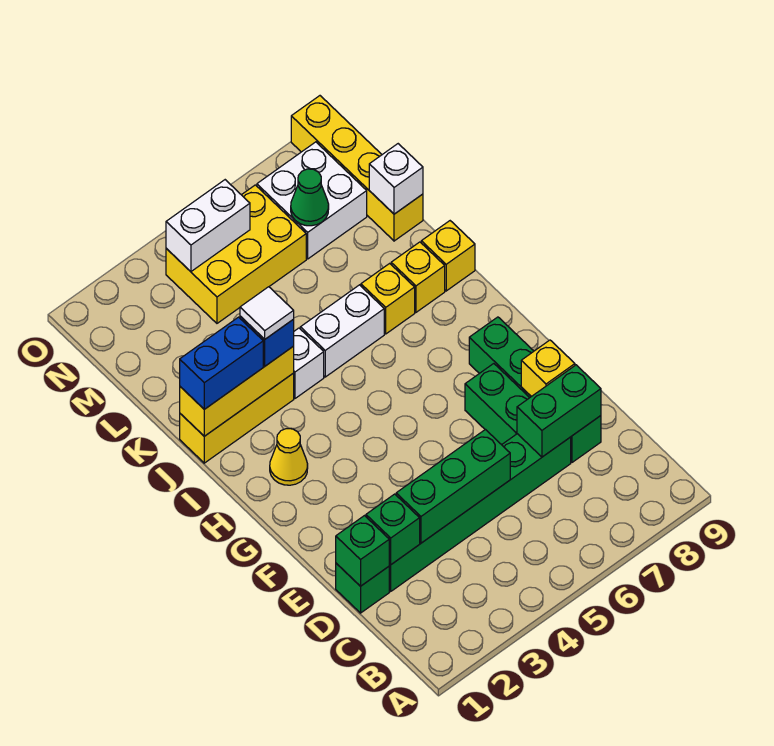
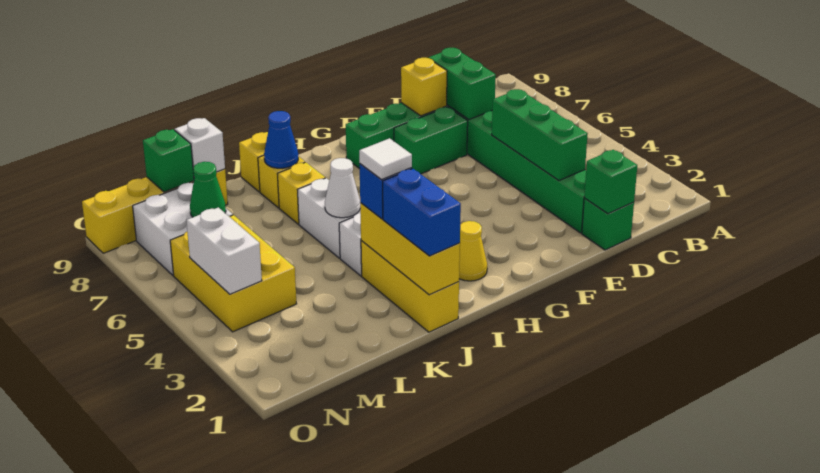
green 1x1 brick [366,494,420,565] -> green 1x1 brick moved to [143,129,194,192]
none -> white 1x1 cone [325,158,360,218]
none -> blue 1x1 cone [264,111,298,168]

